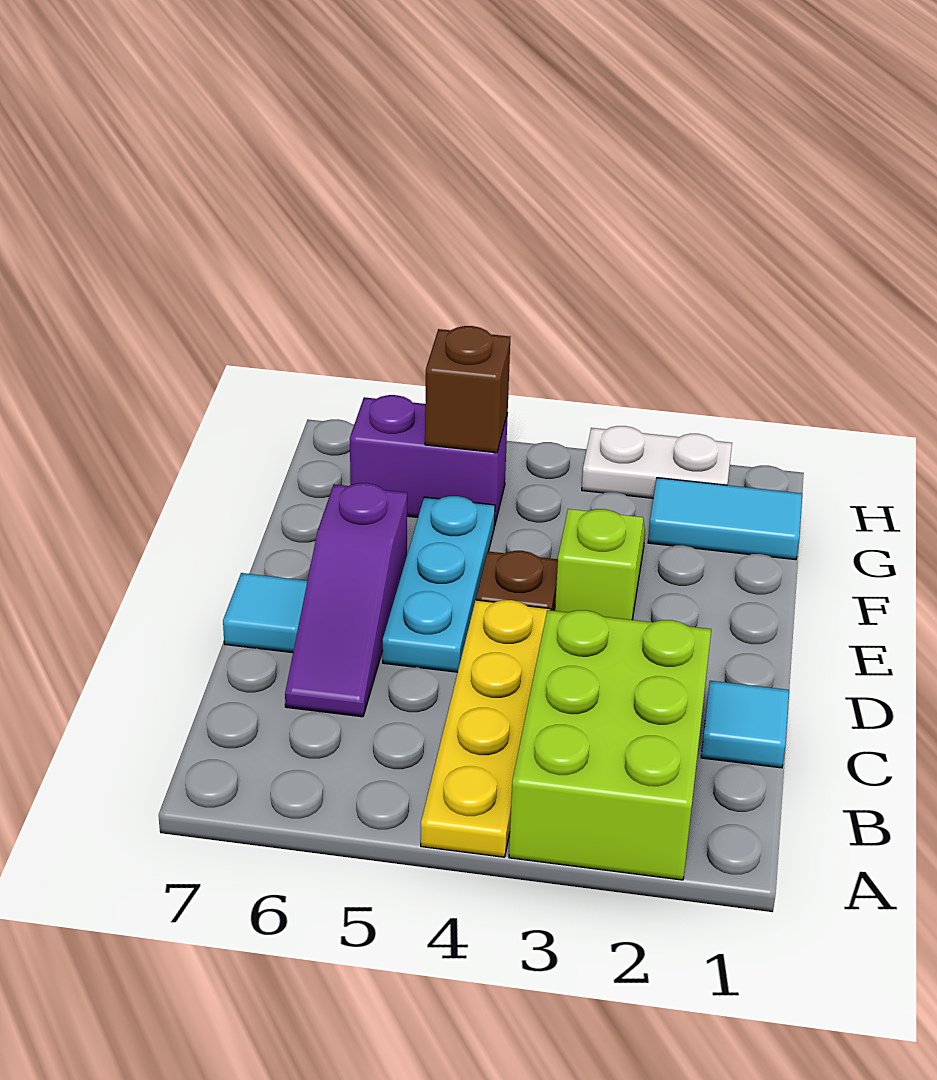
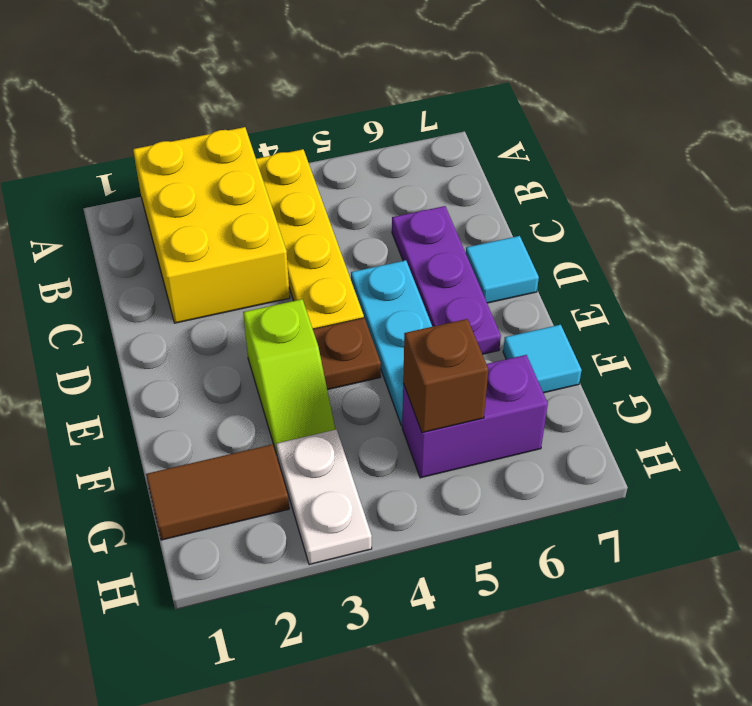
lime 2x3 brick [509,610,711,880] -> yellow 2x3 brick [133,127,290,323]
cyan 1x1 tile [701,681,789,768] -> cyan 1x1 tile moved to [503,325,582,393]
purple 1x3 slope [285,483,407,717] -> purple 1x3 plate [392,206,501,354]
cyan 1x2 tile [648,478,802,560] -> brown 1x2 tile [146,444,289,540]
white 1x2 plate [582,426,732,498] -> white 1x2 plate turned to [276,430,372,565]

